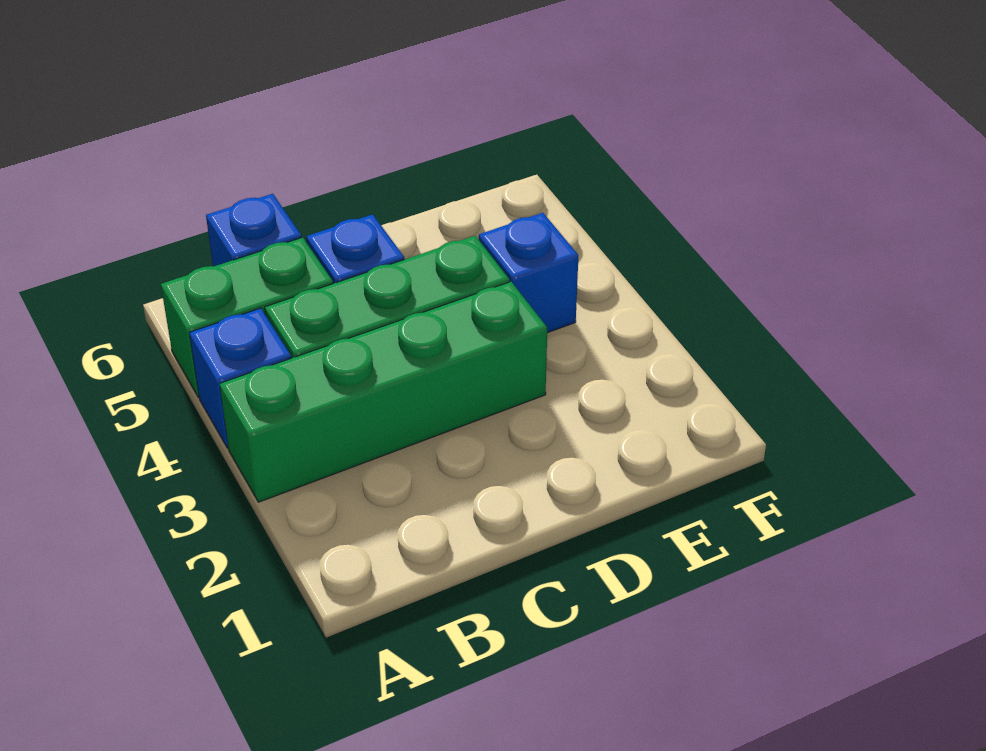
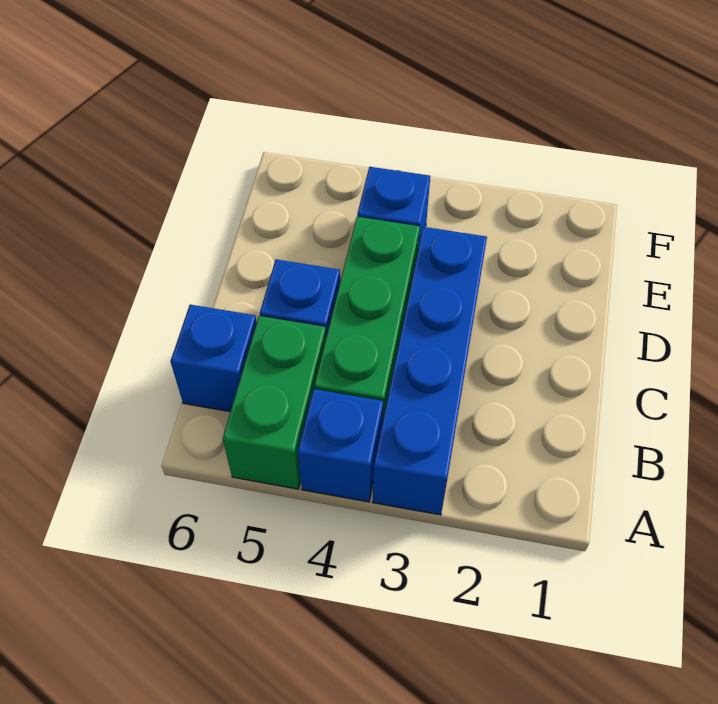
green 1x4 brick [219,282,547,502] -> blue 1x4 brick [373,227,487,515]

